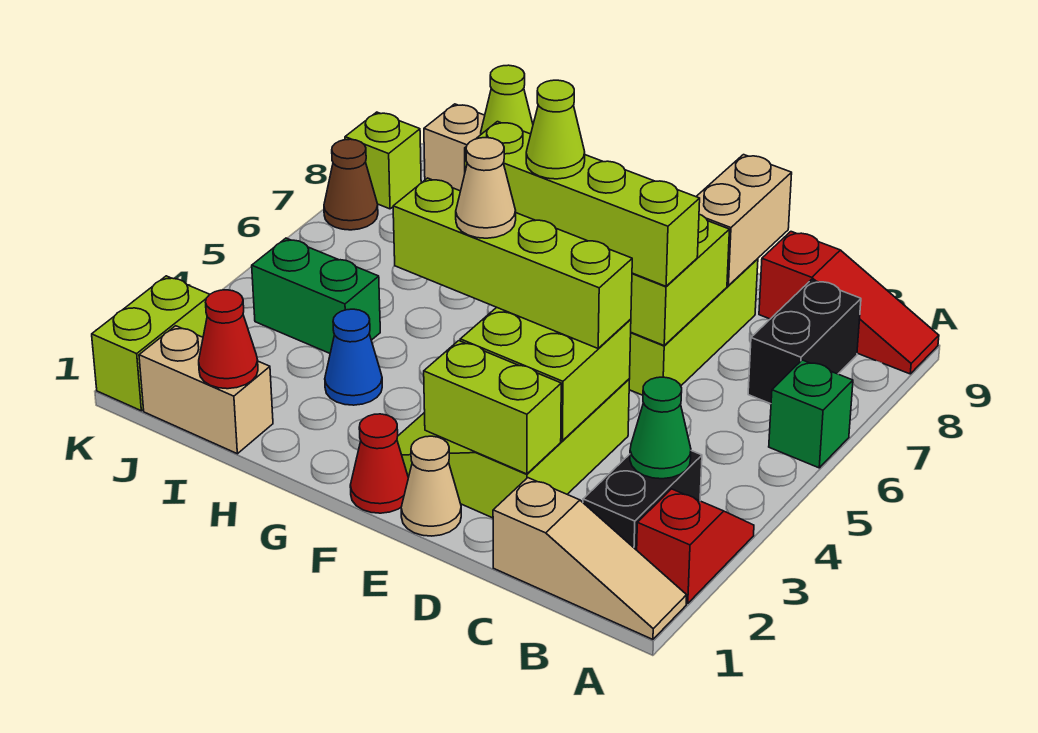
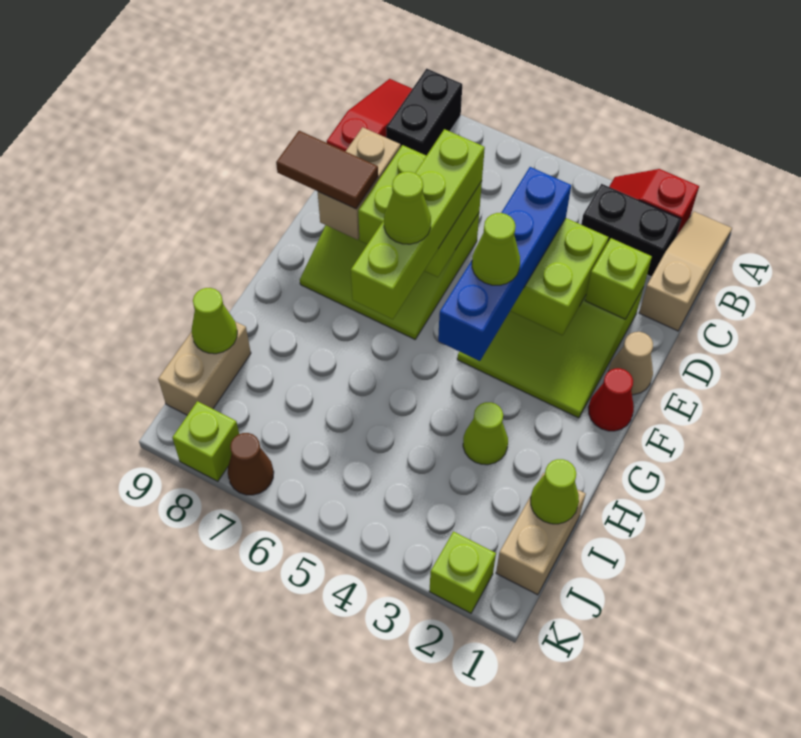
green 1x1 brick [769,360,853,468] -> none
green 1x1 cone [630,377,691,479] -> none
black 1x2 brick [748,279,861,404] -> black 1x2 brick turned to [386,69,462,156]
lime 1x2 brick [424,341,561,474] -> lime 1x1 brick [585,238,652,319]
lime 1x4 brick [393,178,632,348] -> blue 1x4 brick [438,167,571,361]
tan 1x2 brick [696,155,792,285] -> tan 1x2 brick turned to [318,127,400,240]
none -> brown 1x2 tile [276,131,378,209]
tan 1x1 cone [456,138,516,238] -> lime 1x1 cone [472,213,520,285]
blue 1x1 cone [325,309,382,405] -> lime 1x1 cone [463,402,508,465]
red 1x1 cone [199,290,258,389] -> lime 1x1 cone [531,459,579,524]
green 1x2 brick [252,238,380,353] -> none
lime 1x2 brick [92,276,210,411] -> lime 1x1 brick [429,532,496,613]

